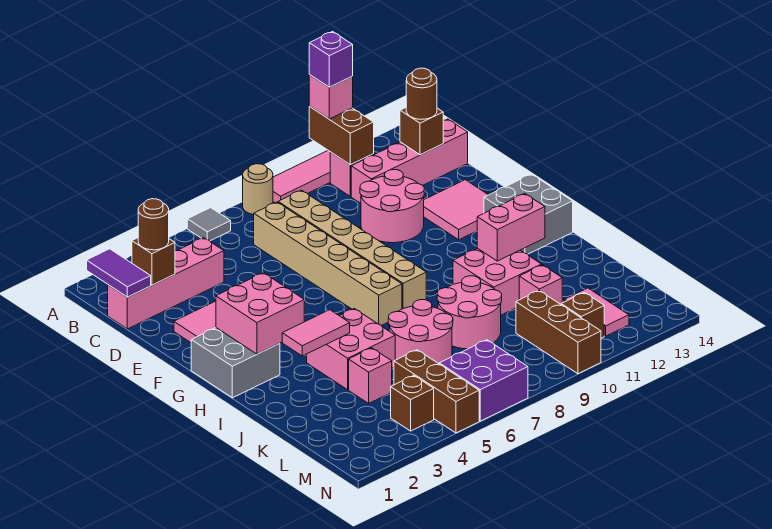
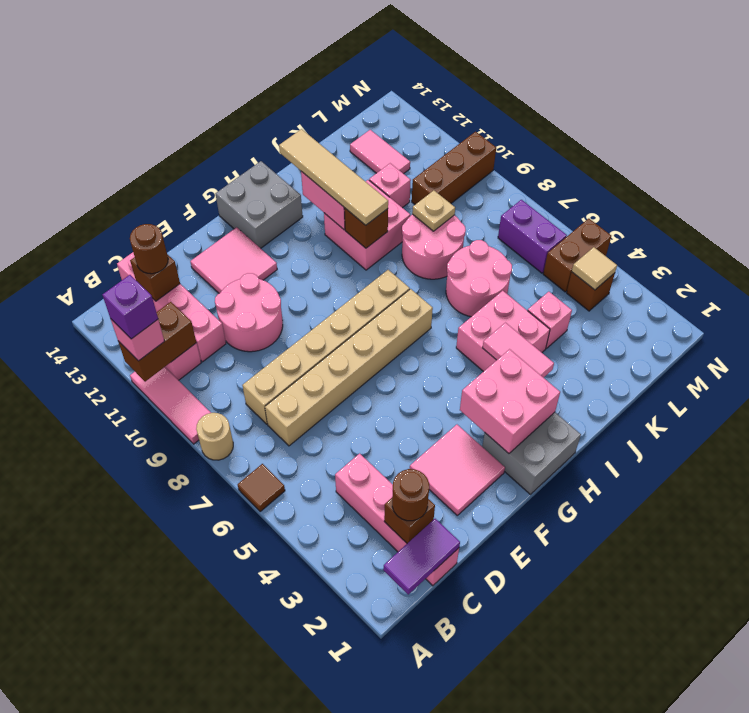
grey 1x1 tile [187,208,231,241] -> brown 1x1 tile [238,464,285,512]
none -> tan 1x4 tile [279,129,388,225]
none -> tan 1x1 plate [412,190,455,231]
brown 1x3 brick [394,350,479,433] -> brown 1x2 brick [543,219,611,292]
pink 1x2 tile [565,288,629,336] -> pink 1x2 tile turned to [350,130,410,174]
none -> tan 1x1 tile [572,247,617,290]
purple 2x2 brick [439,340,528,421] -> purple 1x2 brick [498,200,567,273]
brown 1x1 brick [561,292,604,338] -> brown 1x1 brick moved to [344,208,388,248]

